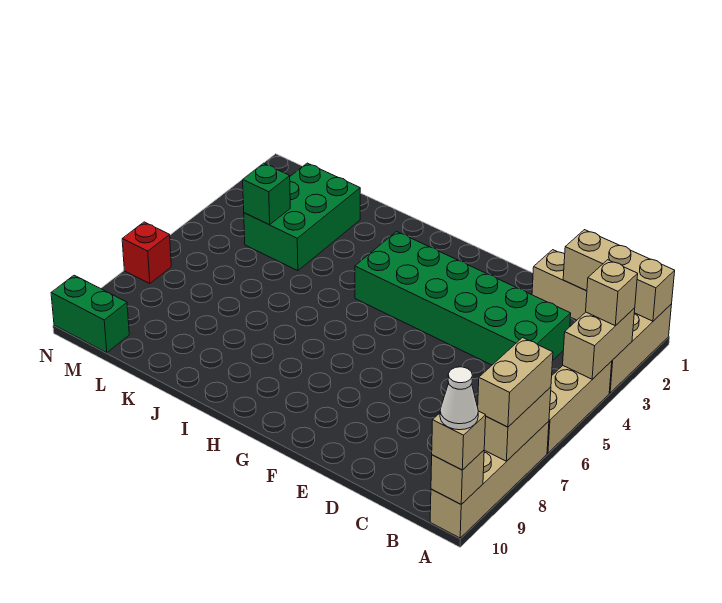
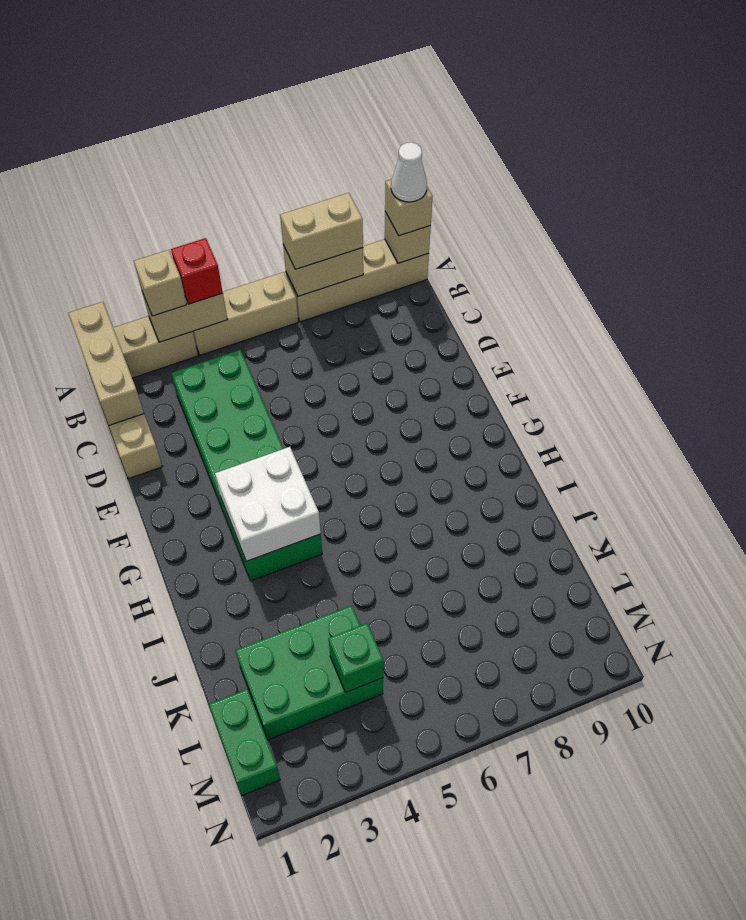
none -> white 2x2 brick [215,447,321,561]
green 1x2 brick [51,275,129,353] -> green 1x2 brick moved to [209,689,280,796]
red 1x1 brick [122,222,171,284] -> red 1x1 brick moved to [171,238,223,304]

